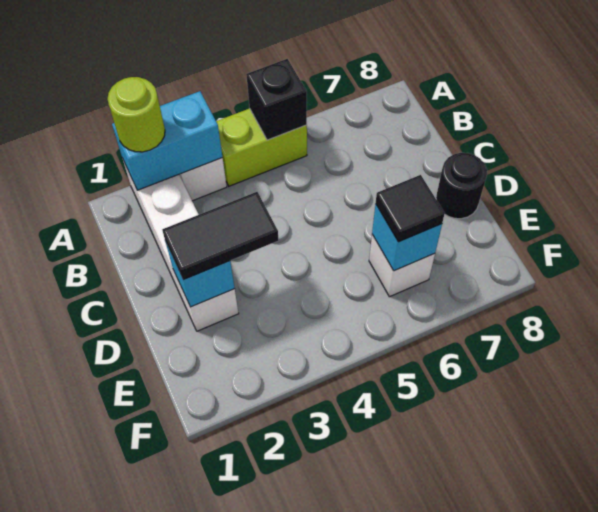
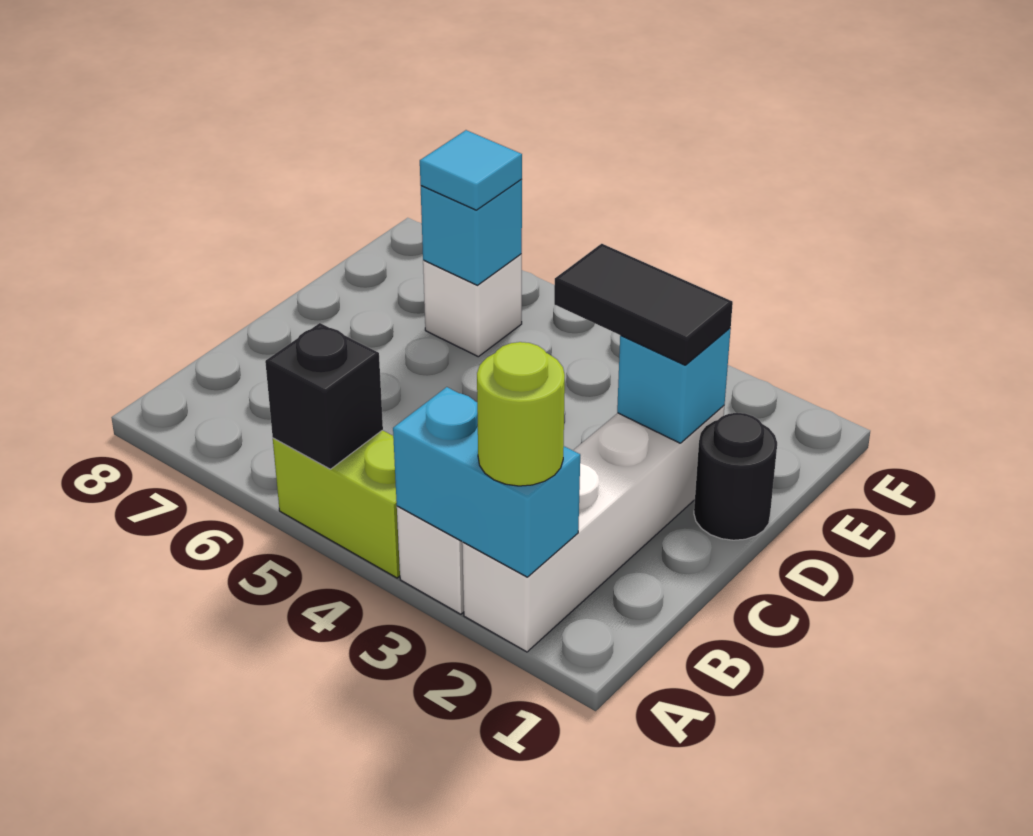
black 1x1 round brick [436,153,487,219] -> black 1x1 round brick moved to [694,413,777,540]
black 1x1 tile [376,175,445,242] -> cyan 1x1 tile [420,130,522,210]

